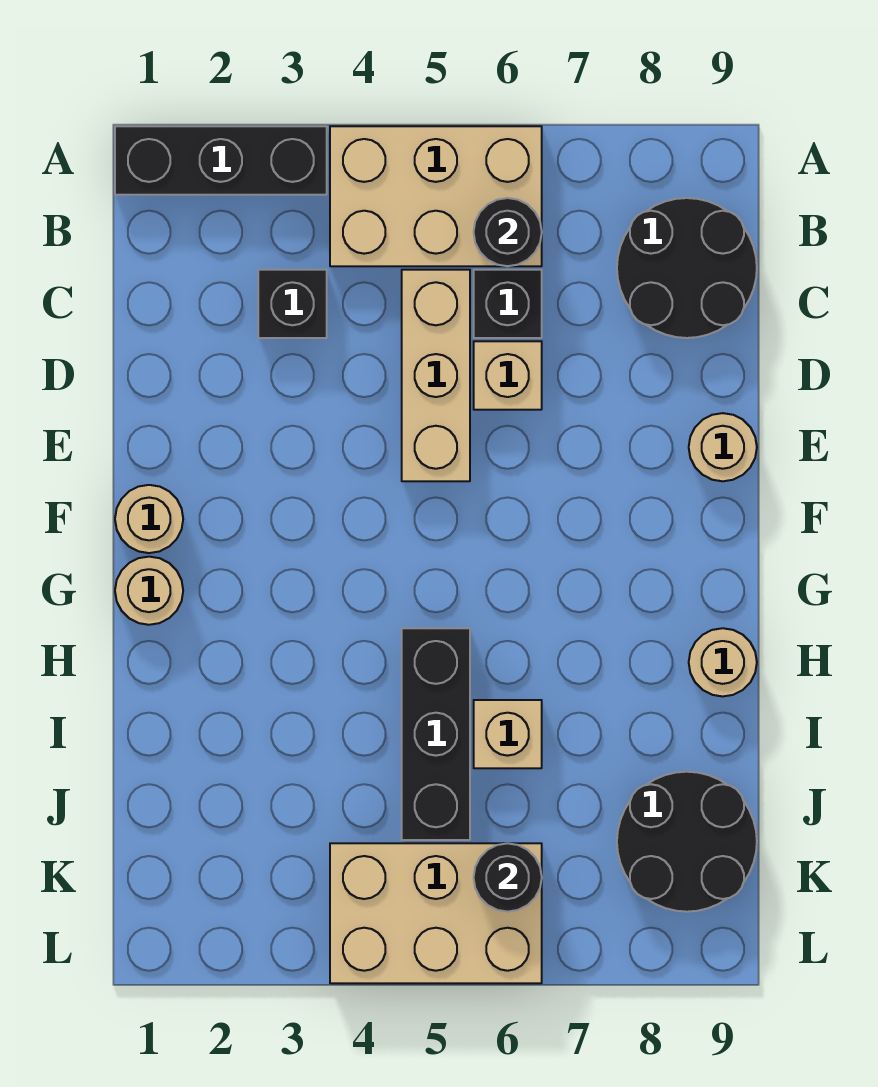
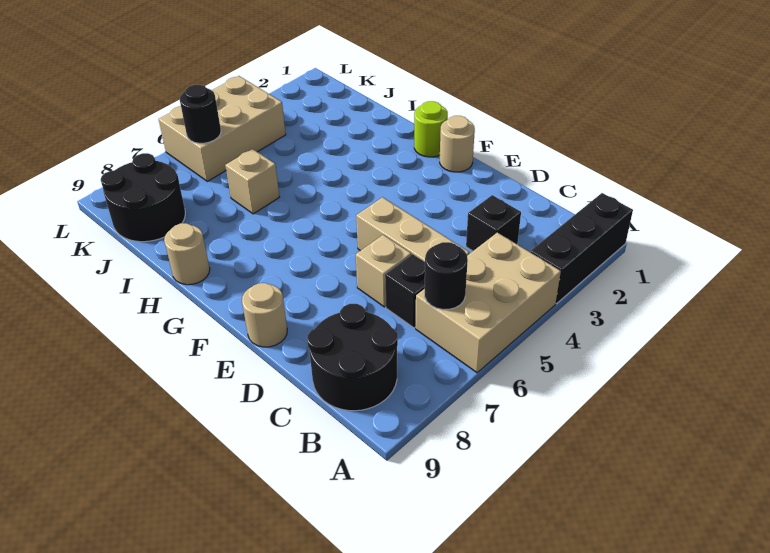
tan 1x1 round brick [115,557,183,625] -> lime 1x1 round brick [414,101,448,157]
black 1x3 brick [402,628,470,840] -> none

